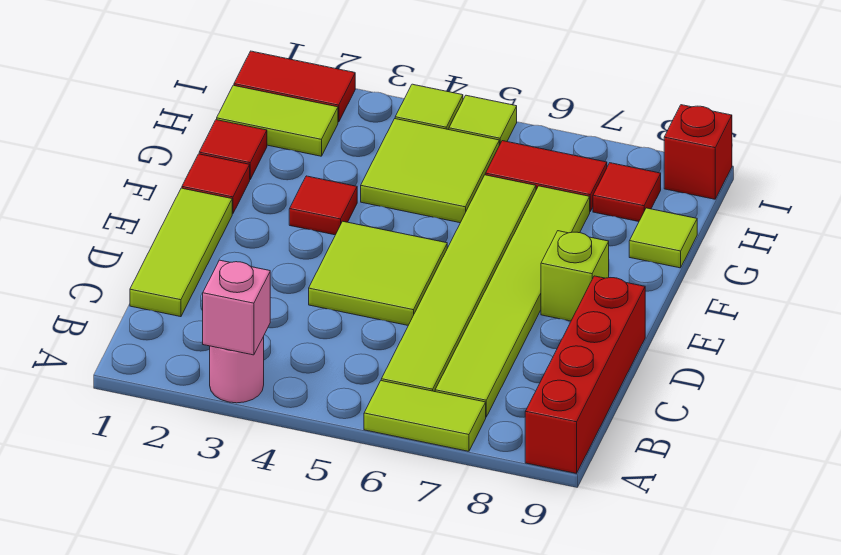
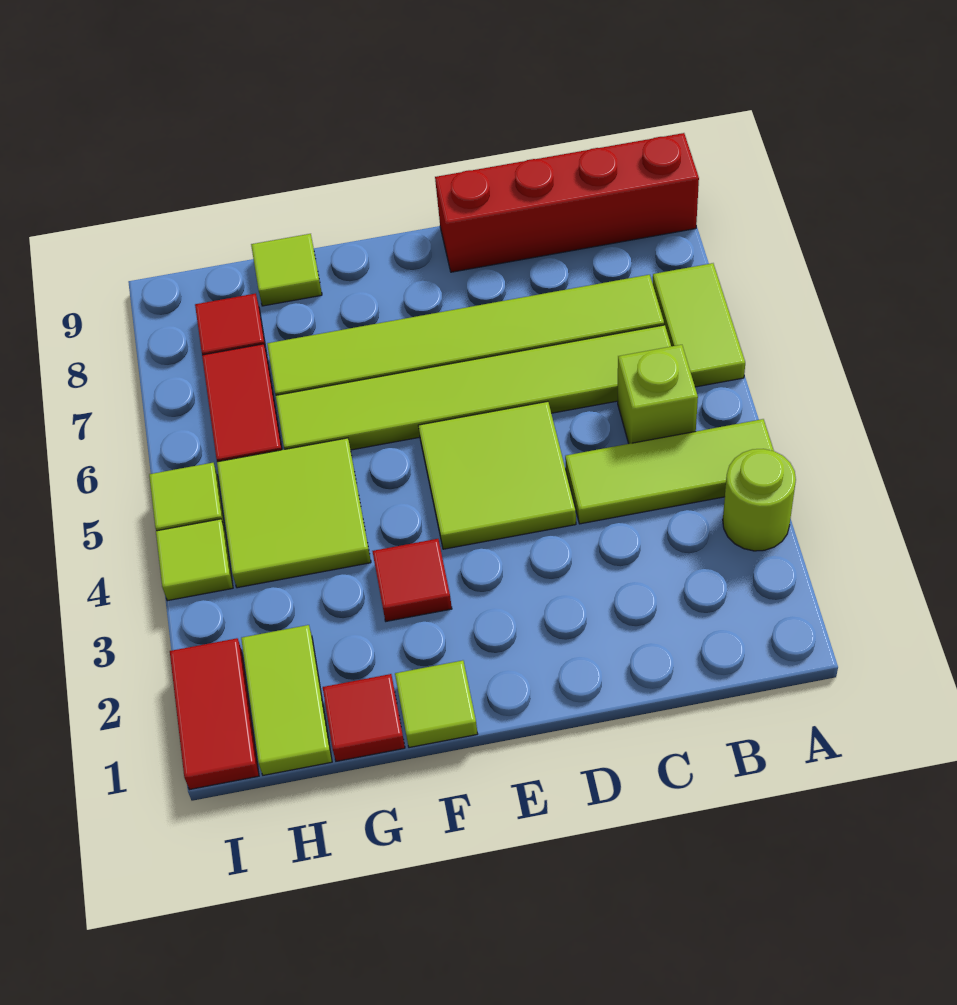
pink 1x1 round brick [210,337,264,403] -> lime 1x1 round brick [723,449,796,551]
pink 1x1 brick [203,260,270,355] -> none
lime 1x3 tile [130,188,232,317] -> lime 1x3 tile moved to [565,419,774,524]
lime 1x1 brick [541,231,609,321] -> lime 1x1 brick moved to [618,345,698,444]
red 1x1 tile [182,154,250,214] -> lime 1x1 tile [395,660,478,748]
red 1x1 brick [664,105,732,199] -> none

